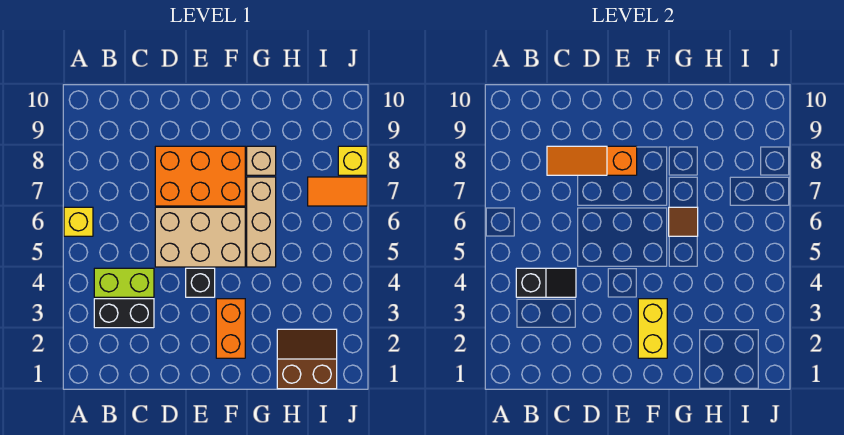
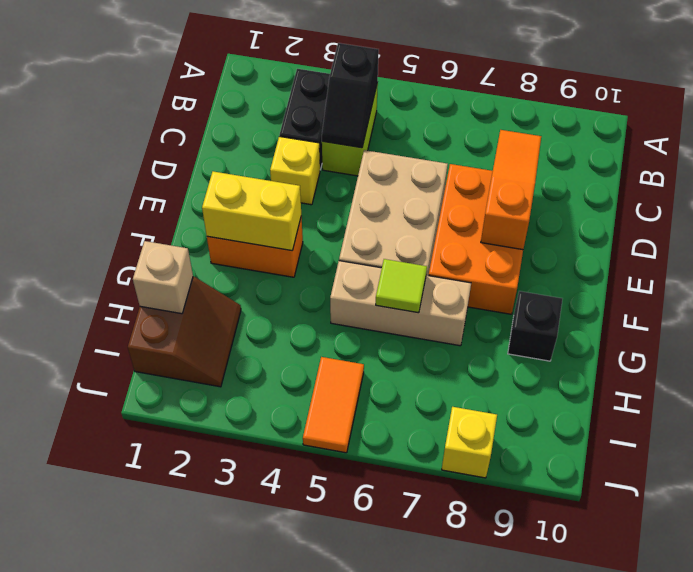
yellow 1x1 brick [64,207,93,236] -> yellow 1x1 brick moved to [270,136,320,205]
black 1x1 brick [186,268,215,297] -> black 1x1 brick moved to [508,291,562,361]
brown 1x1 tile [669,207,698,236] -> lime 1x1 tile [376,259,427,313]
tan 1x1 brick [247,146,276,175] -> tan 1x1 brick moved to [133,241,193,314]
orange 1x2 tile [308,177,367,206] -> orange 1x2 tile moved to [303,357,364,453]

